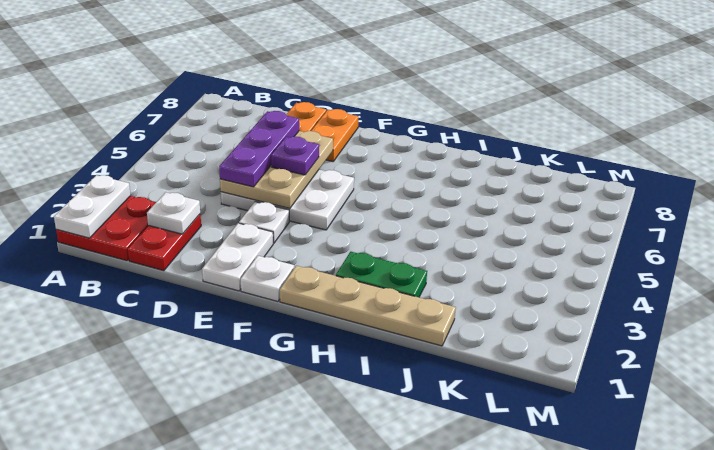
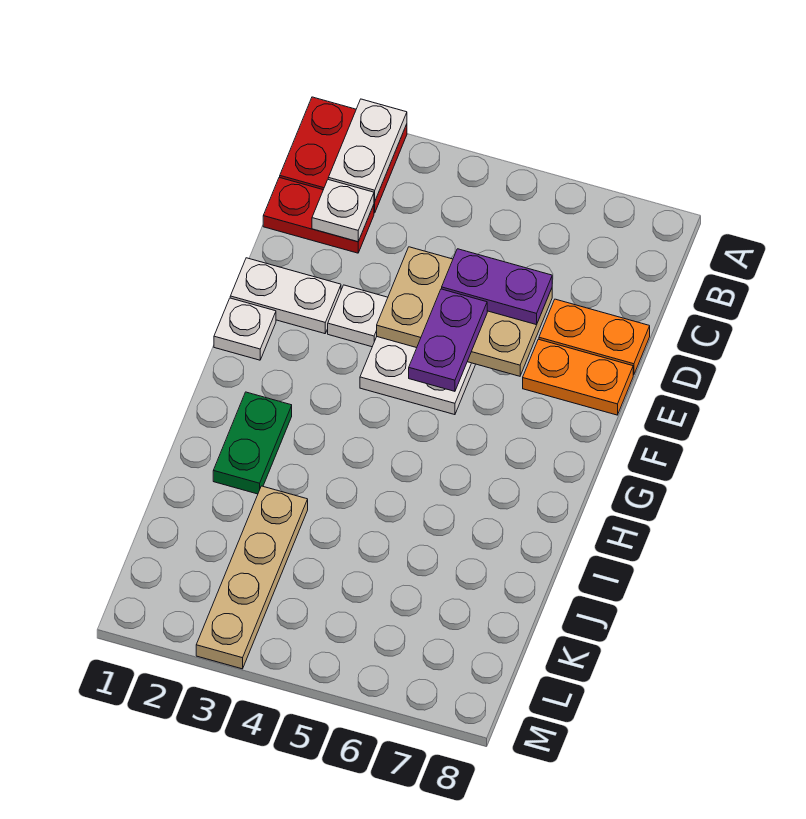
white 1x2 plate [54,175,131,238] -> white 1x2 plate turned to [328,99,407,202]
purple 1x3 plate [219,111,299,187] -> purple 1x2 plate [442,249,552,325]
purple 1x1 plate [271,137,319,175] -> purple 1x2 plate [409,289,487,391]
tan 1x4 plate [280,266,456,346] -> tan 1x4 plate moved to [196,486,308,669]

